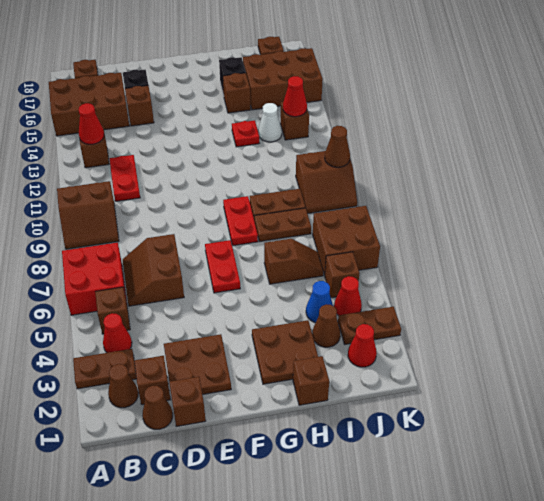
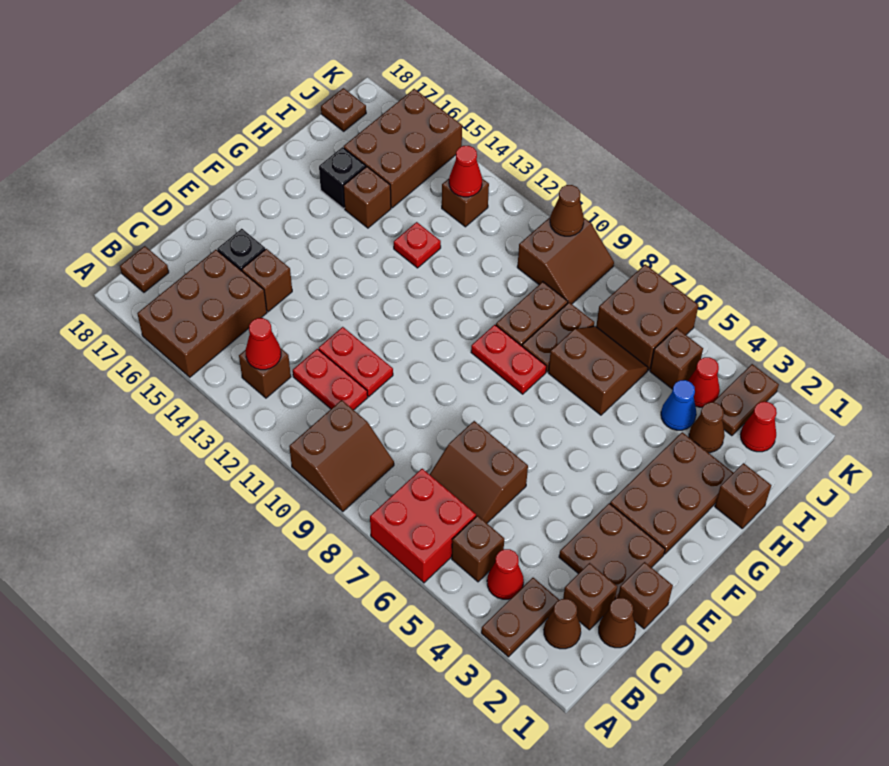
red 1x2 plate [205,240,240,293] -> red 1x2 plate moved to [319,327,393,397]
brown 2x2 plate [252,320,318,384] -> brown 2x3 plate [610,432,733,554]
brown 1x2 slope [264,239,323,284] -> brown 2x2 slope [548,326,648,415]
white 1x1 cone [258,103,282,142] -> none

